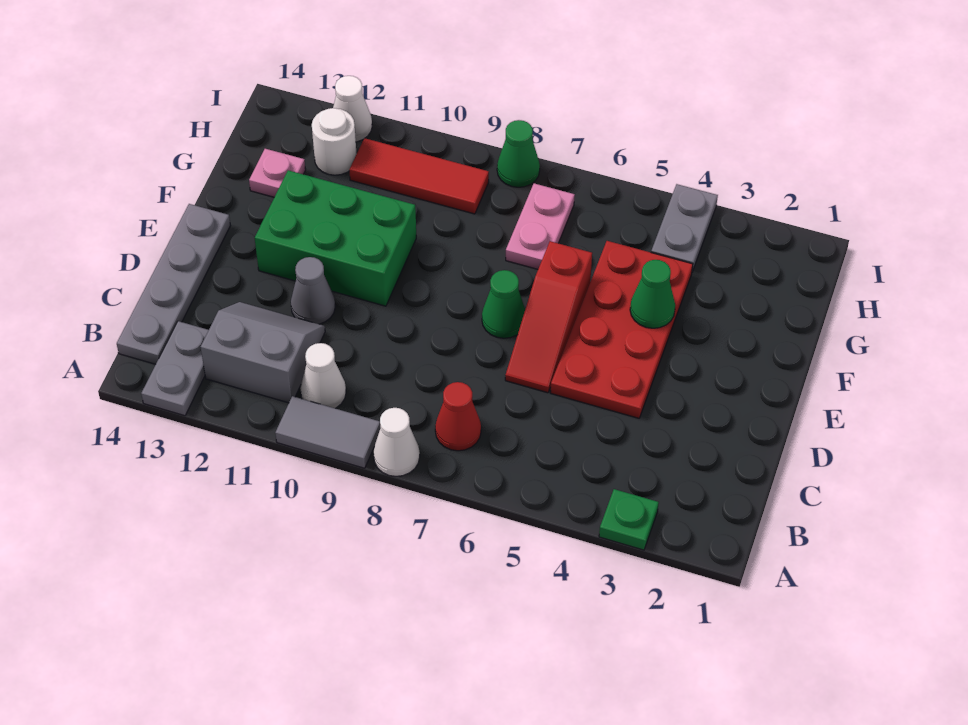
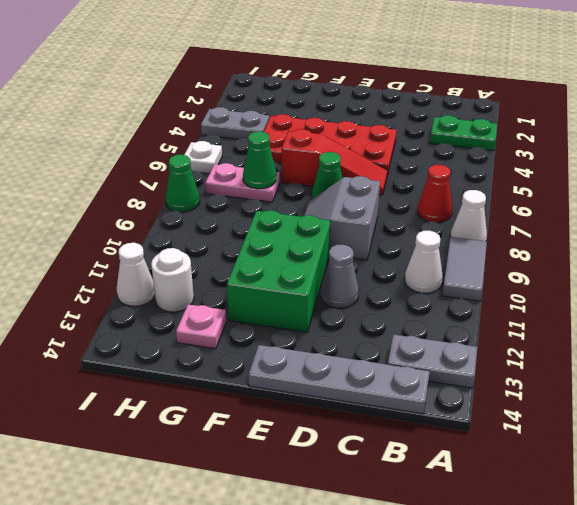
green 1x1 plate [599,489,659,550] -> green 1x2 plate [430,115,497,151]
grey 2x2 slope [201,302,325,403] -> grey 2x2 slope moved to [304,176,380,260]
green 1x1 cone [630,260,675,328] -> green 1x1 cone moved to [243,132,276,189]
red 1x3 tile [349,138,489,214] -> none
none -> white 1x1 plate [184,141,222,174]

